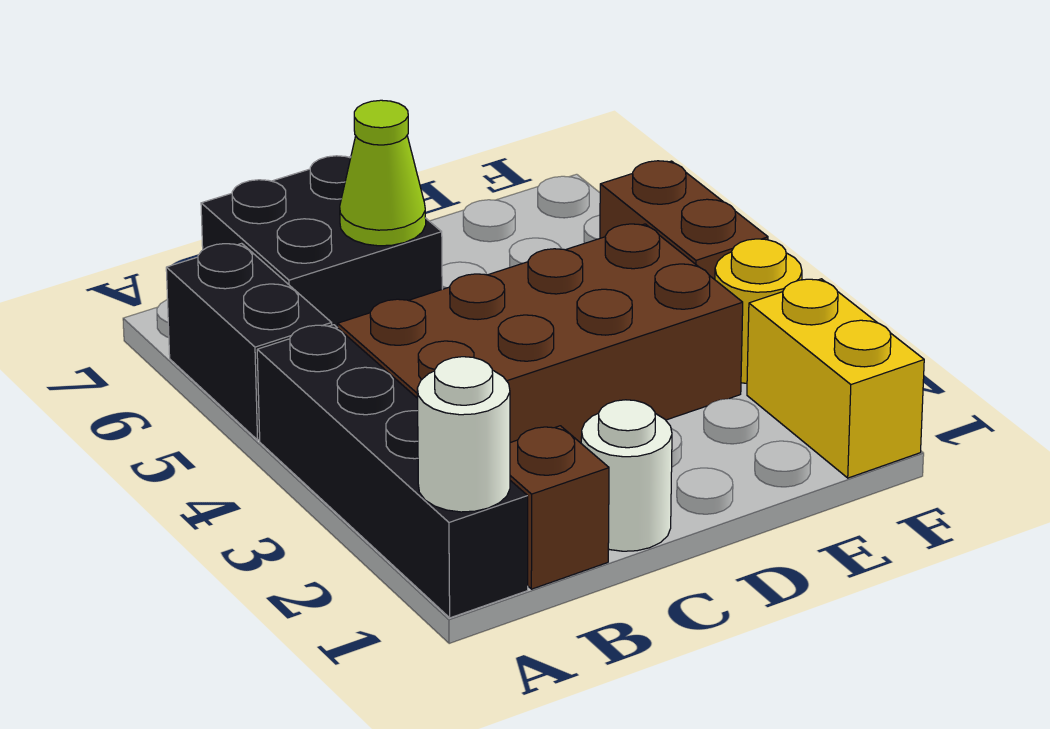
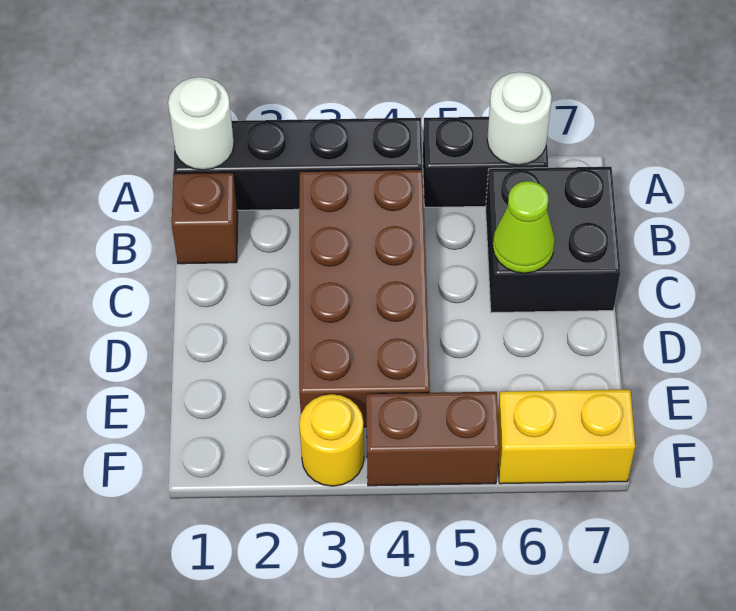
white 1x1 round brick [581,400,672,551] -> white 1x1 round brick moved to [487,72,552,165]
yellow 1x2 brick [747,279,924,478] -> yellow 1x2 brick moved to [498,390,635,484]

